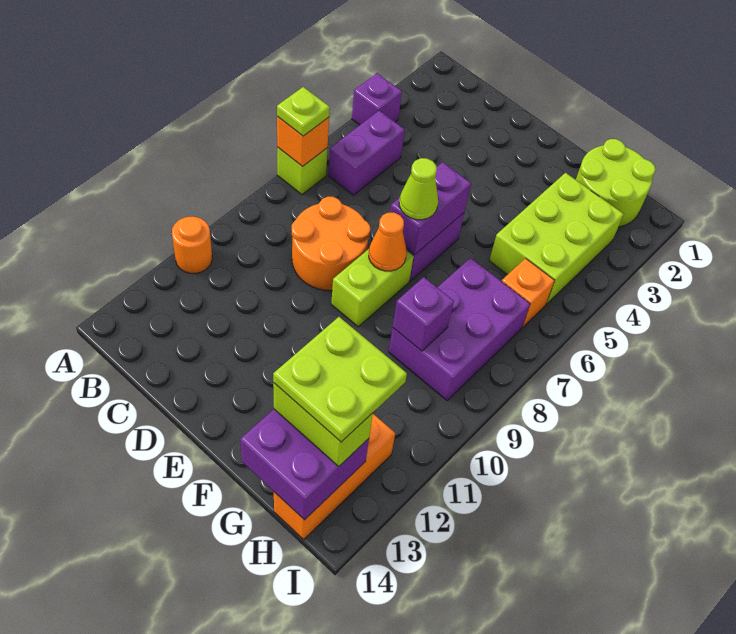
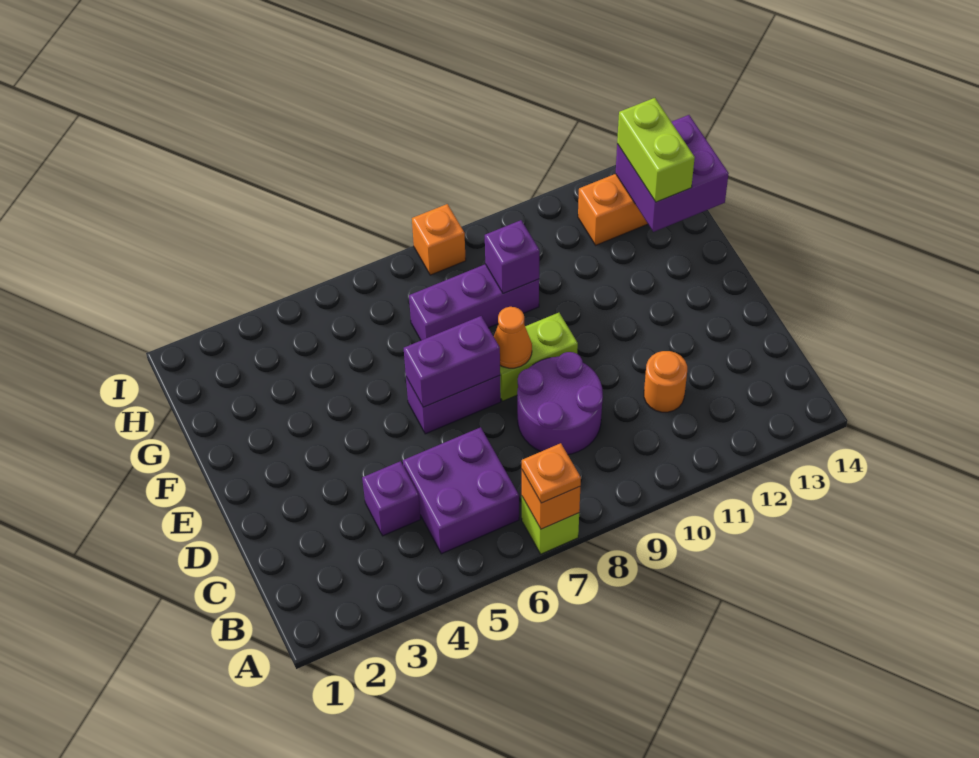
purple 1x1 brick [352,73,402,125] -> purple 1x1 brick moved to [362,461,421,536]
lime 1x1 plate [277,87,330,136] -> orange 1x1 plate [522,443,581,503]
orange 1x1 round brick [172,217,212,273] -> orange 1x1 round brick moved to [644,351,687,412]
purple 1x2 brick [329,111,405,195] -> purple 2x2 brick [403,427,519,554]
orange 2x2 round brick [291,197,370,290] -> purple 2x2 round brick [517,352,603,455]
lime 1x1 cone [399,158,438,220] -> none
lime 2x2 round brick [576,139,656,227] -> none
lime 2x3 brick [489,173,624,304] -> none
purple 2x3 brick [389,258,530,400] -> purple 1x3 brick [409,264,539,340]
lime 2x2 plate [273,317,407,442] -> none
orange 1x1 brick [502,258,555,327] -> orange 1x1 brick moved to [412,204,466,275]

